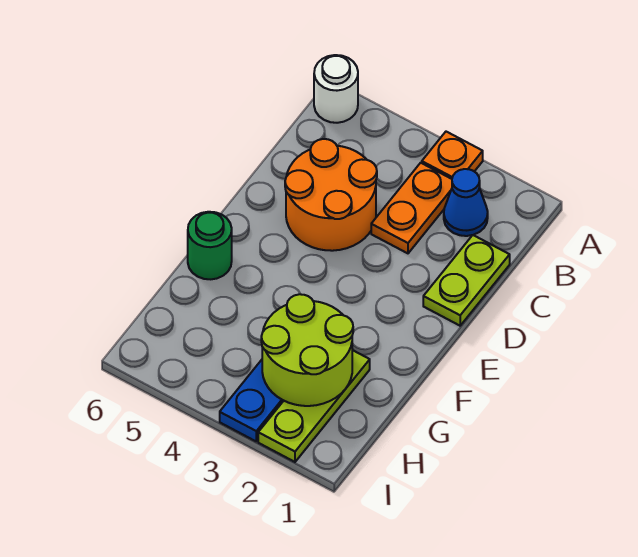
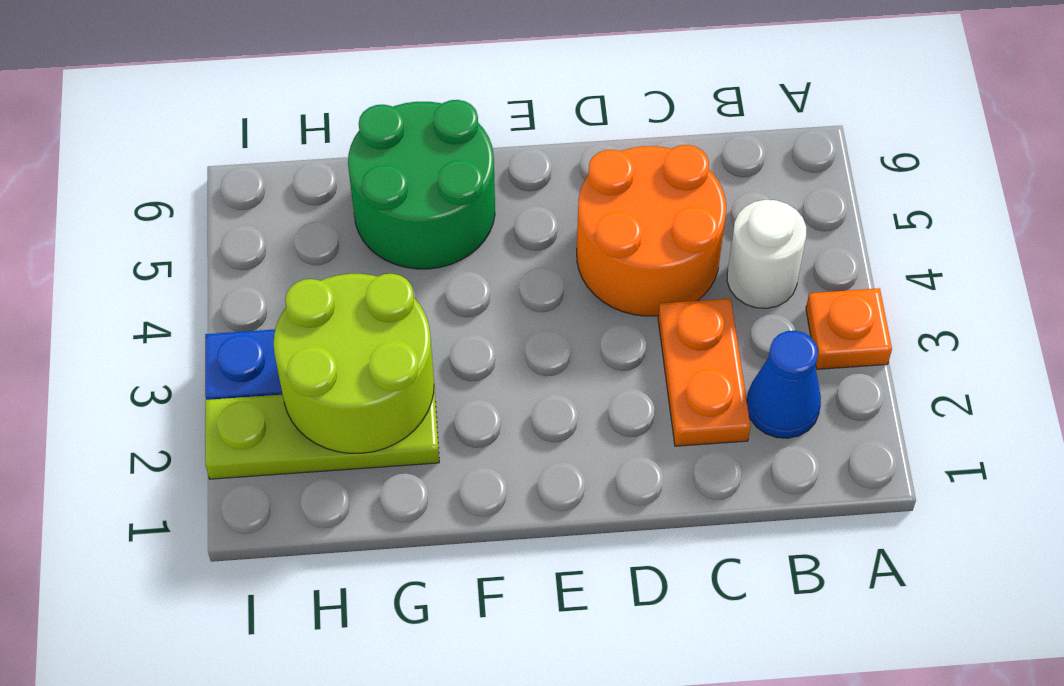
white 1x1 round brick [314,55,358,123] -> white 1x1 round brick moved to [727,200,806,308]
orange 1x2 plate [371,163,452,253] -> orange 1x2 plate turned to [658,299,751,446]
lime 1x2 plate [423,235,510,326] -> none
green 1x1 round brick [188,212,232,279] -> green 2x2 round brick [348,100,495,269]

